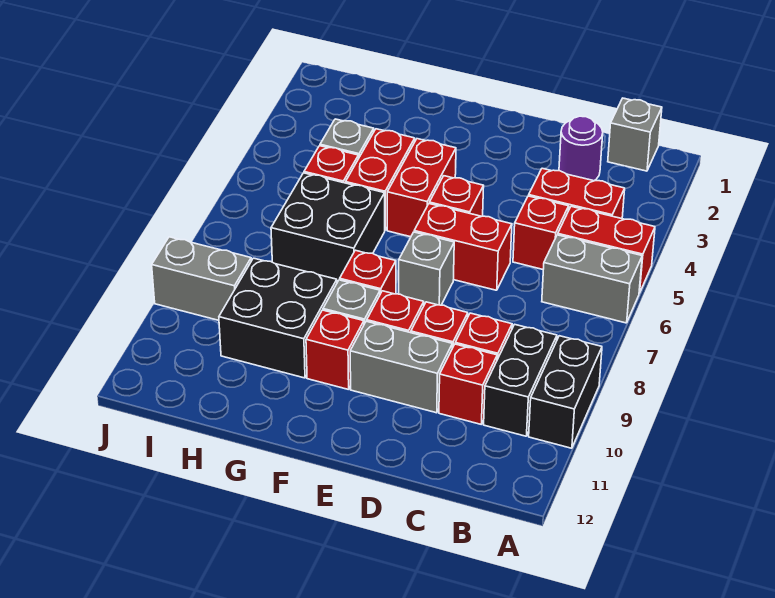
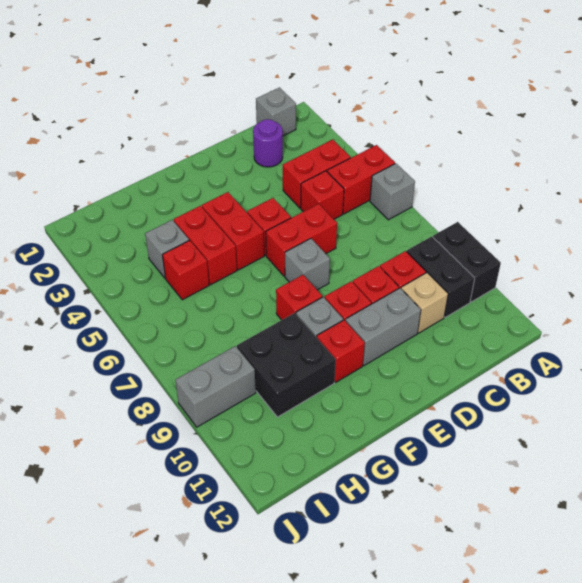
grey 1x2 brick [542,235,642,323] -> grey 1x1 brick [370,164,415,220]
red 1x1 brick [439,344,497,424] -> tan 1x1 brick [401,273,448,333]
black 2x2 brick [271,173,385,282] -> none

